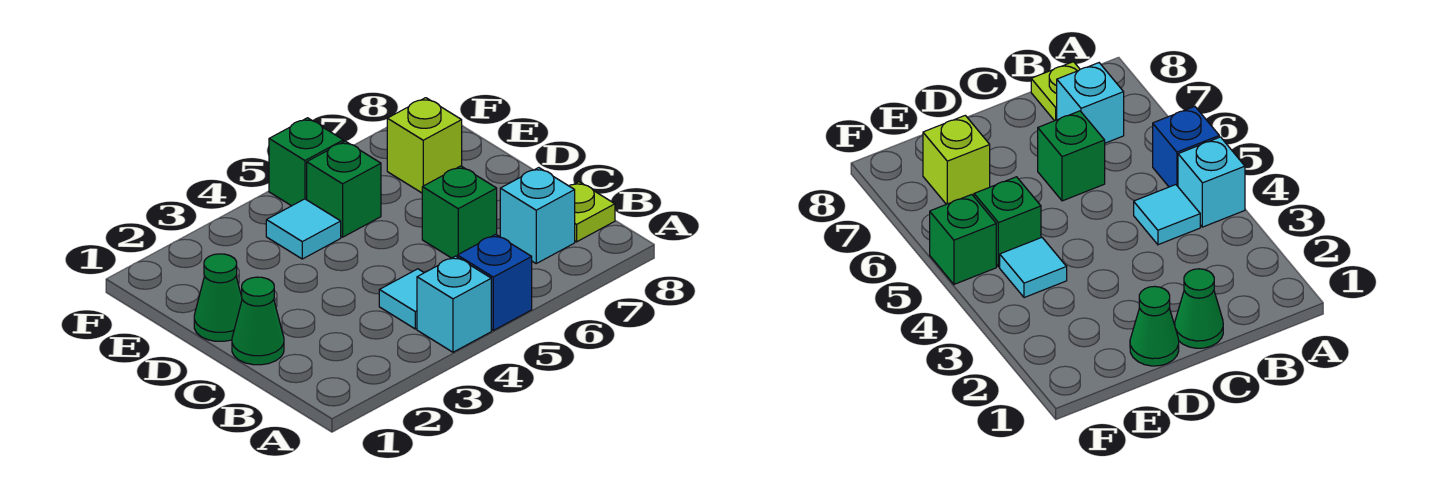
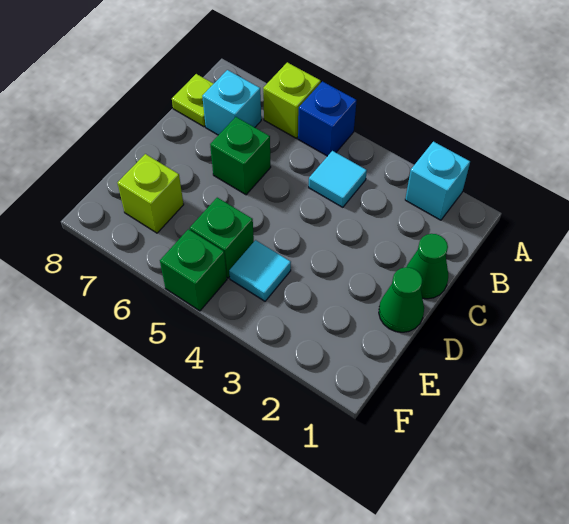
cyan 1x1 brick [417,256,491,352] -> cyan 1x1 brick moved to [405,142,470,220]
none -> lime 1x1 brick [263,62,321,138]

